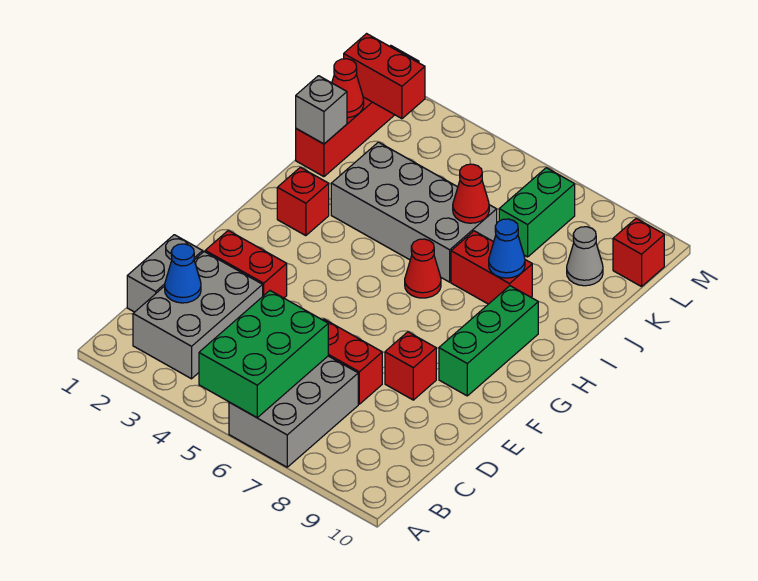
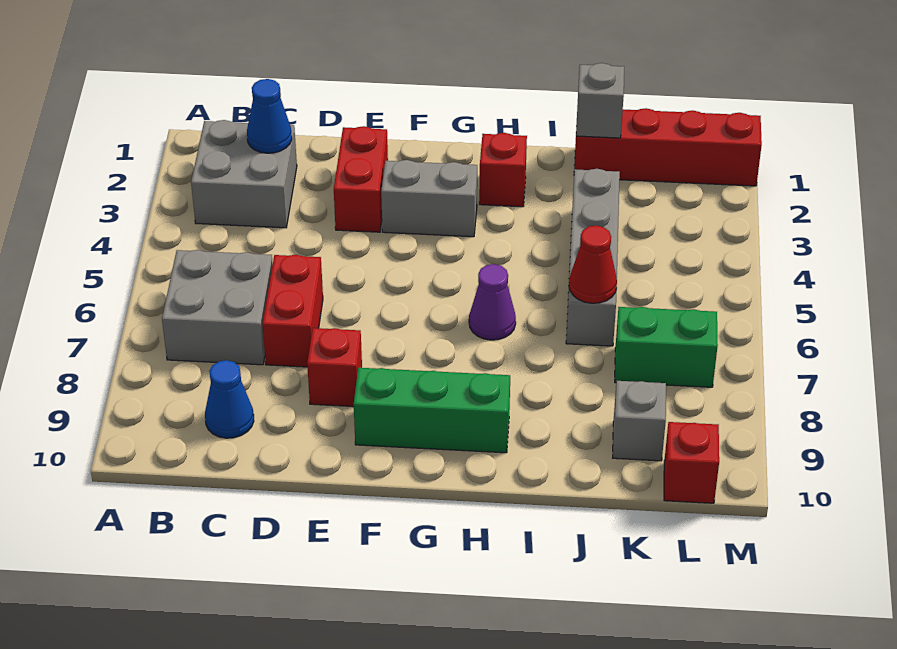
green 2x3 brick [199,291,328,418] -> none
grey 2x3 brick [229,356,358,467] -> grey 2x2 brick [162,250,273,365]
grey 2x3 brick [133,252,263,379] -> grey 2x2 brick [191,120,297,228]
grey 1x2 brick [127,235,203,312] -> grey 1x2 brick moved to [381,160,477,237]
red 1x1 cone [405,239,441,298] -> purple 1x1 cone [469,264,516,340]
grey 2x4 brick [331,142,497,282] -> grey 1x4 brick [566,169,620,346]
red 1x2 brick [451,231,532,304] -> none
blue 1x1 cone [489,219,525,278] -> blue 1x1 cone moved to [205,360,254,438]
red 1x1 cone [332,59,364,118] -> none
grey 1x1 cone [567,227,603,286] -> grey 1x1 brick [613,381,666,461]
red 1x2 brick [344,34,425,119] -> none

